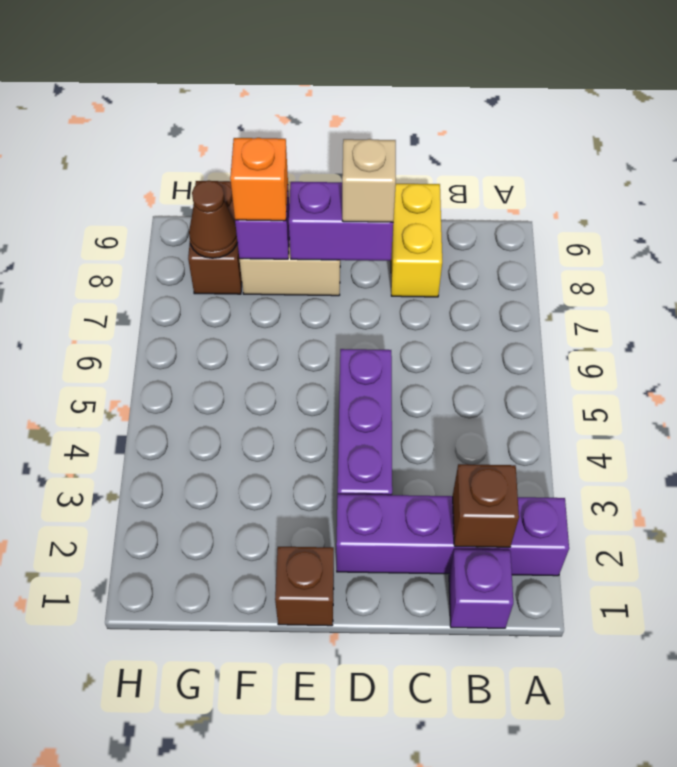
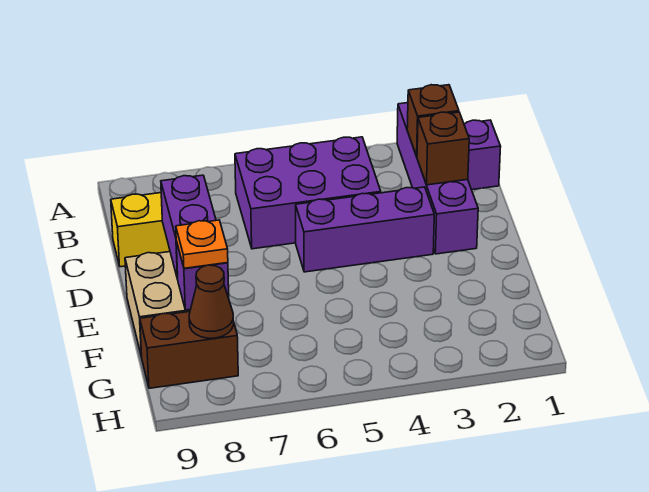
none -> purple 2x3 brick [235,137,381,249]
tan 1x1 brick [342,139,396,222] -> none
brown 1x1 brick [275,547,334,626] -> brown 1x1 brick moved to [417,112,469,185]
orange 1x1 brick [230,138,288,221] -> orange 1x1 plate [176,220,228,268]

